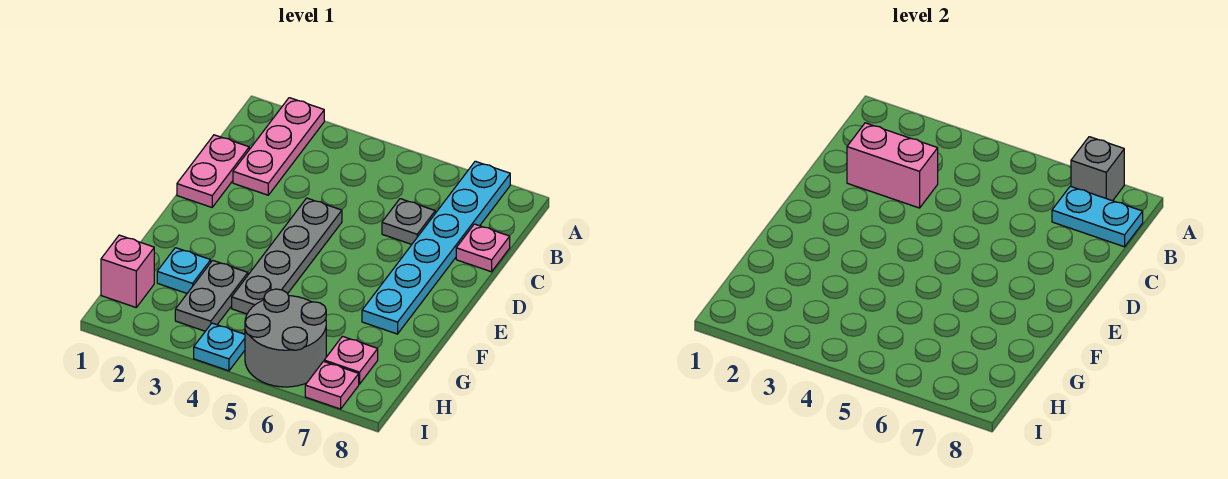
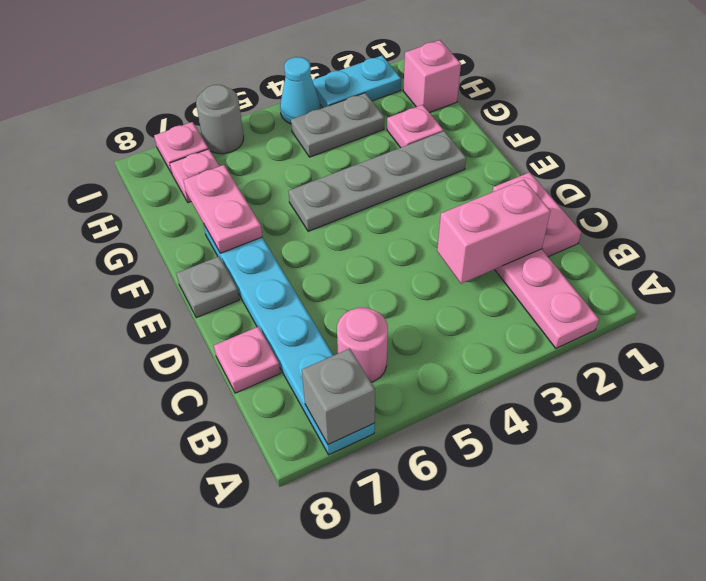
none -> pink 1x1 round brick [337,308,388,382]
cyan 1x2 plate [1052,186,1143,247] -> cyan 1x2 plate moved to [312,56,401,108]
grey 1x1 plate [382,199,435,244] -> grey 1x1 plate moved to [176,257,239,318]
grey 1x4 plate [232,198,342,314] -> grey 1x4 plate turned to [288,131,466,231]
none -> pink 1x2 plate [184,165,262,253]
cyan 1x1 plate [157,248,211,293] -> pink 1x1 plate [387,105,443,148]
grey 1x2 plate [175,260,248,331] -> grey 1x2 plate turned to [291,93,384,157]
grey 2x2 round brick [245,289,326,387] -> grey 1x1 round brick [196,85,244,154]
cyan 1x1 plate [194,323,245,371] -> cyan 1x1 cone [280,57,320,124]

